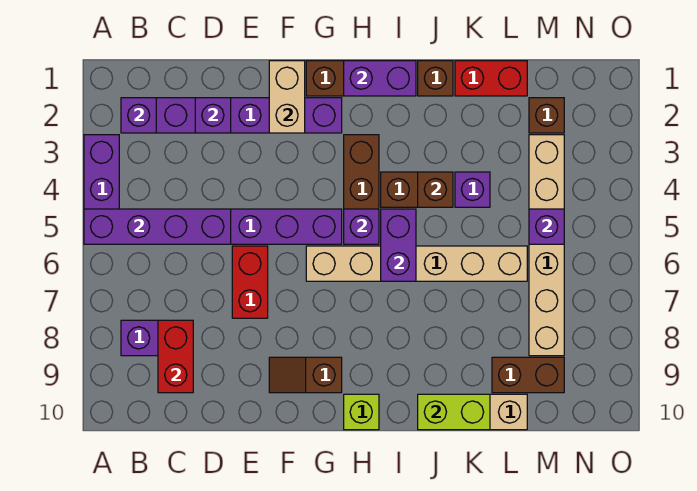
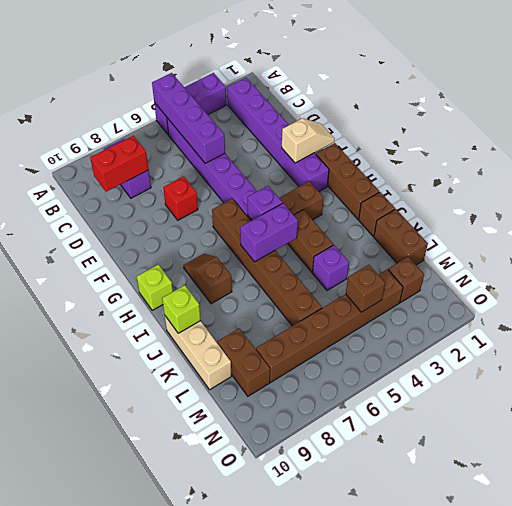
purple 1x1 brick [121,98,156,133] -> none
purple 1x1 brick [195,98,231,133] -> none
red 1x2 brick [232,246,268,318] -> red 1x1 brick [163,176,198,220]
tan 1x2 brick [269,61,305,133] -> tan 1x2 slope [282,118,335,163]
brown 1x2 slope [269,357,342,393] -> brown 1x2 slope moved to [183,254,232,304]
tan 1x6 brick [306,246,527,281] -> brown 1x6 brick [212,199,322,326]
purple 1x2 brick [344,61,416,96] -> none
brown 1x1 brick [418,172,453,207] -> brown 1x1 brick moved to [346,265,385,312]
lime 1x2 brick [418,394,490,430] -> lime 1x1 brick [162,285,201,333]
red 1x2 brick [455,61,527,96] -> brown 1x2 brick [374,209,428,265]
tan 1x6 brick [529,135,564,356] -> brown 1x6 brick [256,269,403,382]
purple 1x1 brick [529,209,564,244] -> none

